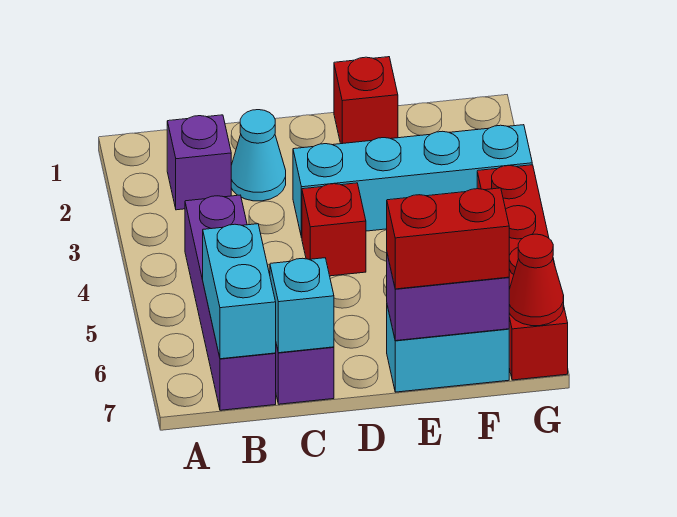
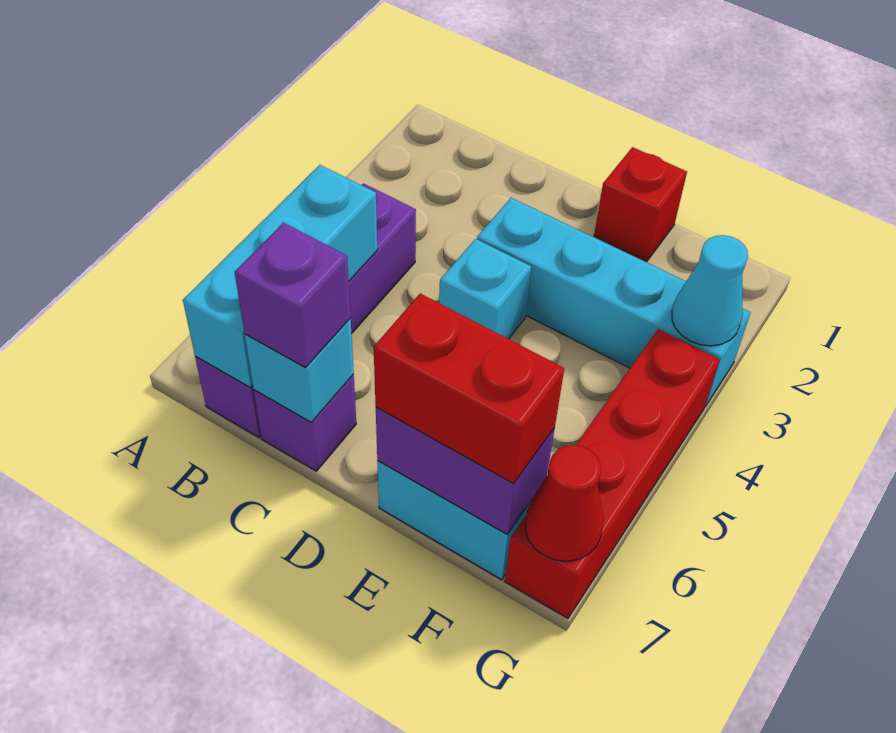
purple 1x1 brick [167,115,231,210] -> purple 1x1 brick moved to [235,223,351,368]
cyan 1x2 brick [203,224,276,359] -> cyan 1x3 brick [183,165,377,388]
cyan 1x1 cone [231,110,286,201] -> cyan 1x1 cone moved to [672,235,748,346]
red 1x1 brick [302,183,366,276] -> cyan 1x1 brick [439,239,531,339]

